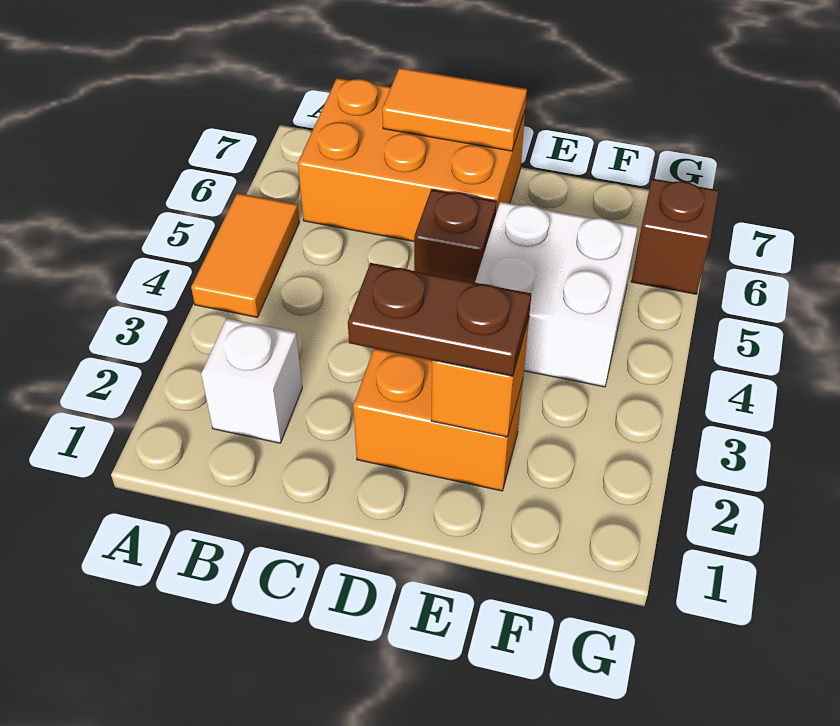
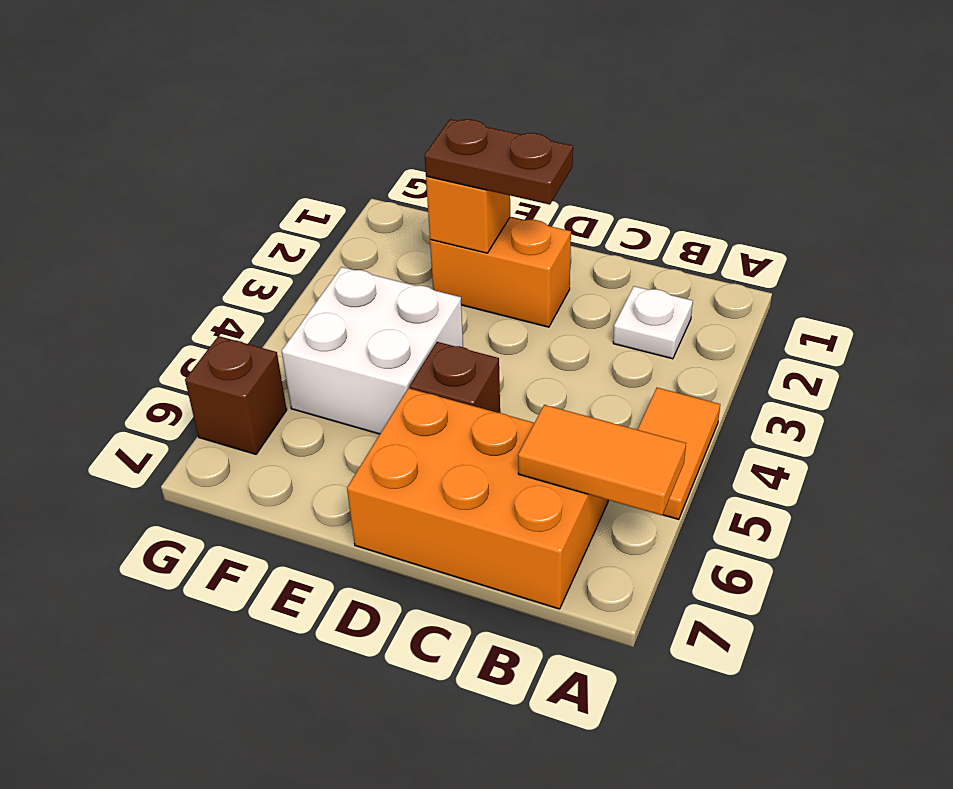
white 1x1 brick [201,318,302,443] -> white 1x1 plate [613,286,693,359]
orange 1x2 tile [382,68,527,151] -> orange 1x2 tile moved to [518,405,686,515]

